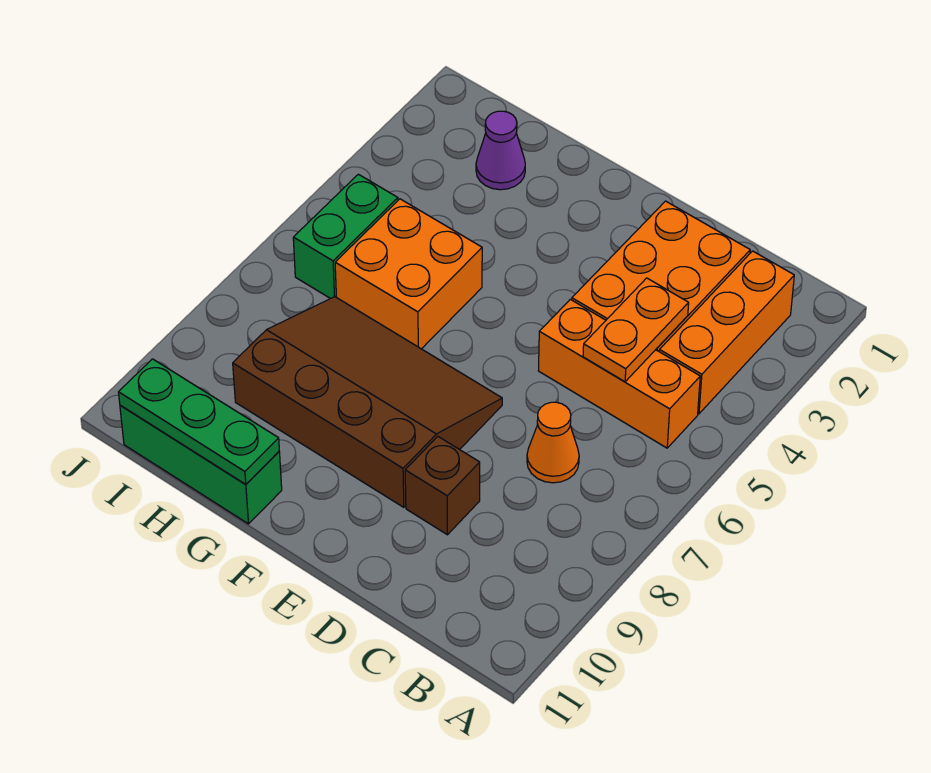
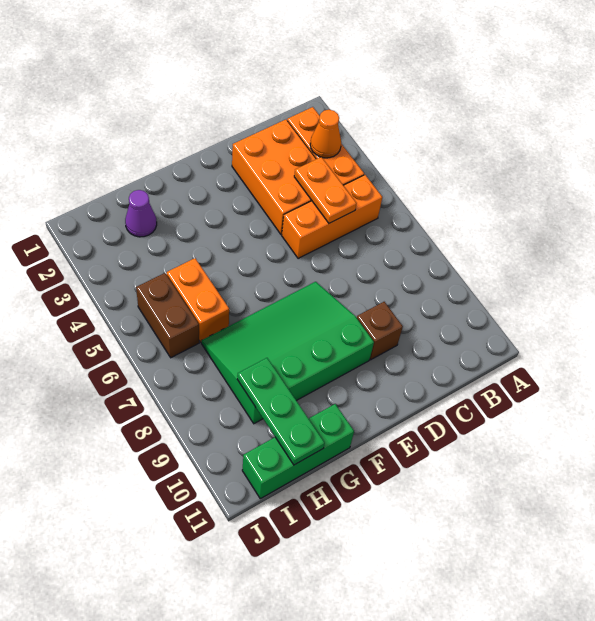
orange 1x1 cone [527,402,579,483] -> orange 1x1 cone moved to [310,110,341,158]
brown 3x4 slope [233,297,502,507] -> green 3x4 slope [201,282,374,424]
orange 2x2 brick [335,199,482,349] -> orange 1x2 brick [167,258,229,342]
green 1x3 plate [118,359,279,485] -> green 1x3 plate turned to [237,358,325,465]
green 1x2 brick [293,174,398,299] -> brown 1x2 brick [136,273,199,358]

